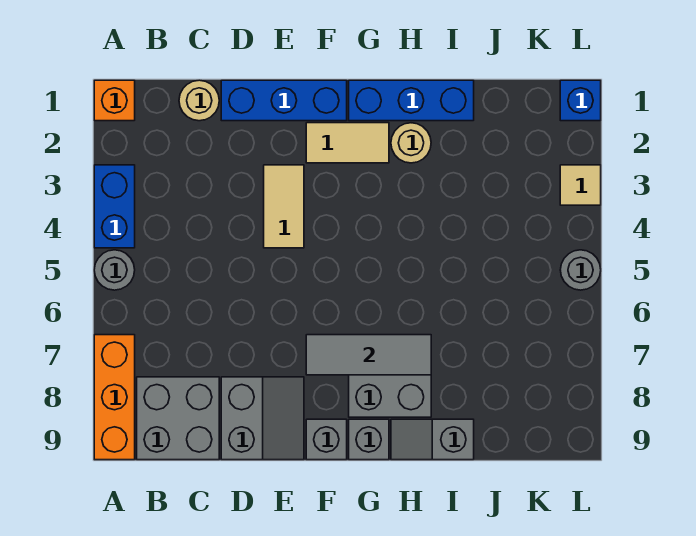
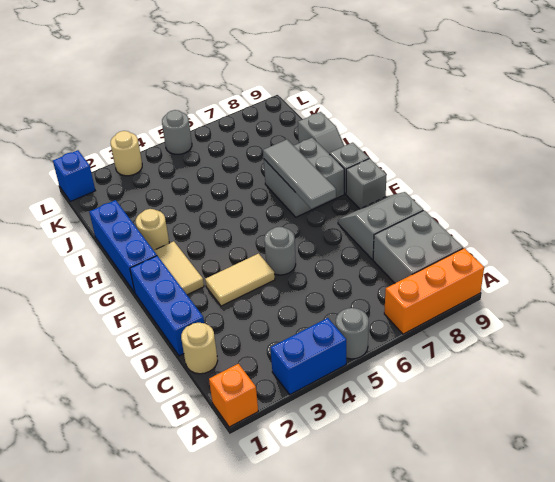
none -> grey 1x1 round brick [264,227,296,275]
tan 1x1 tile [560,165,601,205] -> tan 1x1 round brick [110,131,142,176]

